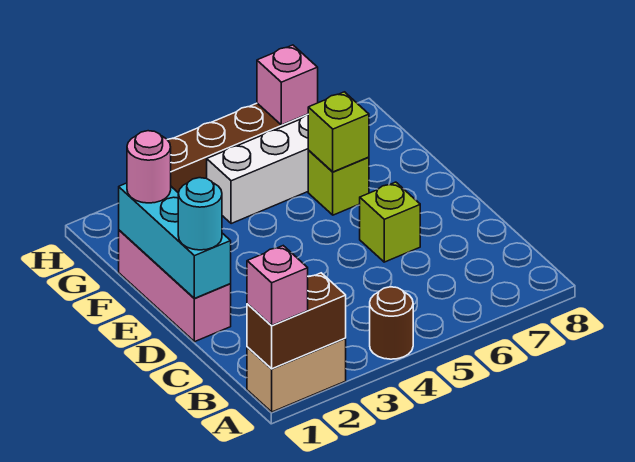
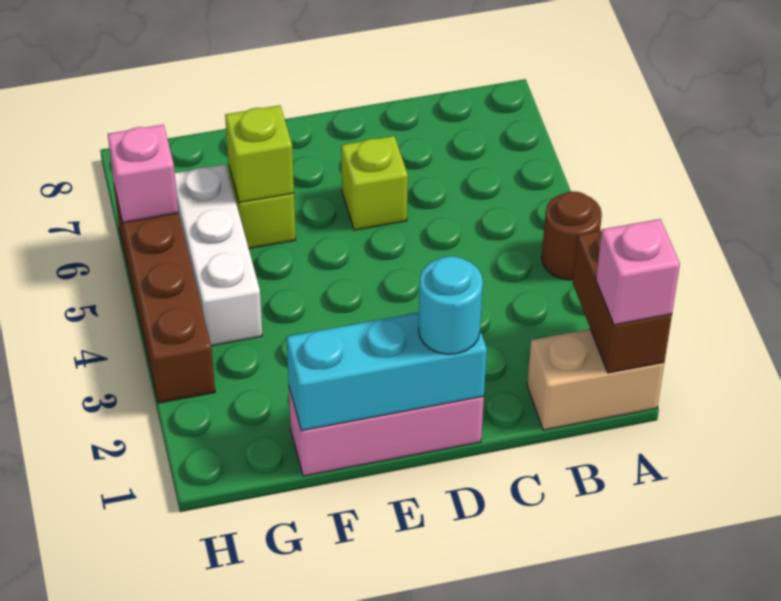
tan 1x2 brick [247,338,346,412] -> tan 1x2 brick turned to [527,329,664,430]
pink 1x1 round brick [127,131,171,203] -> none

